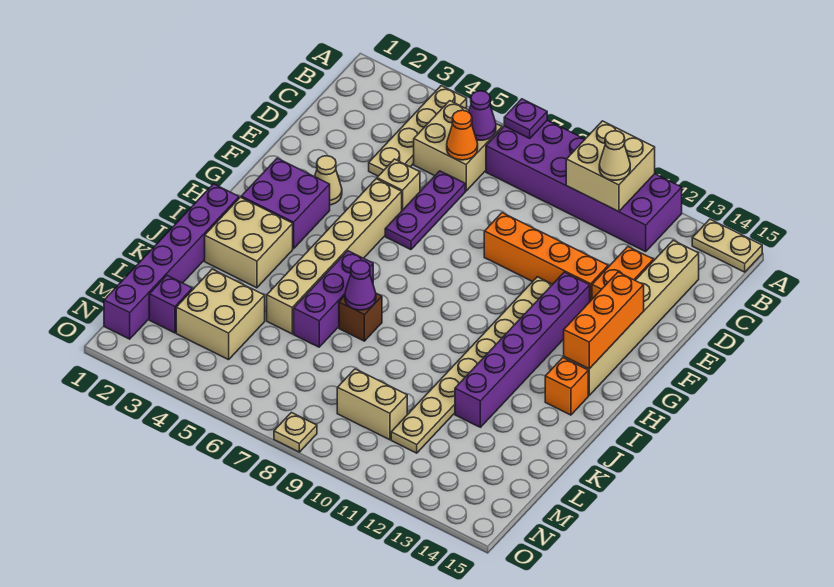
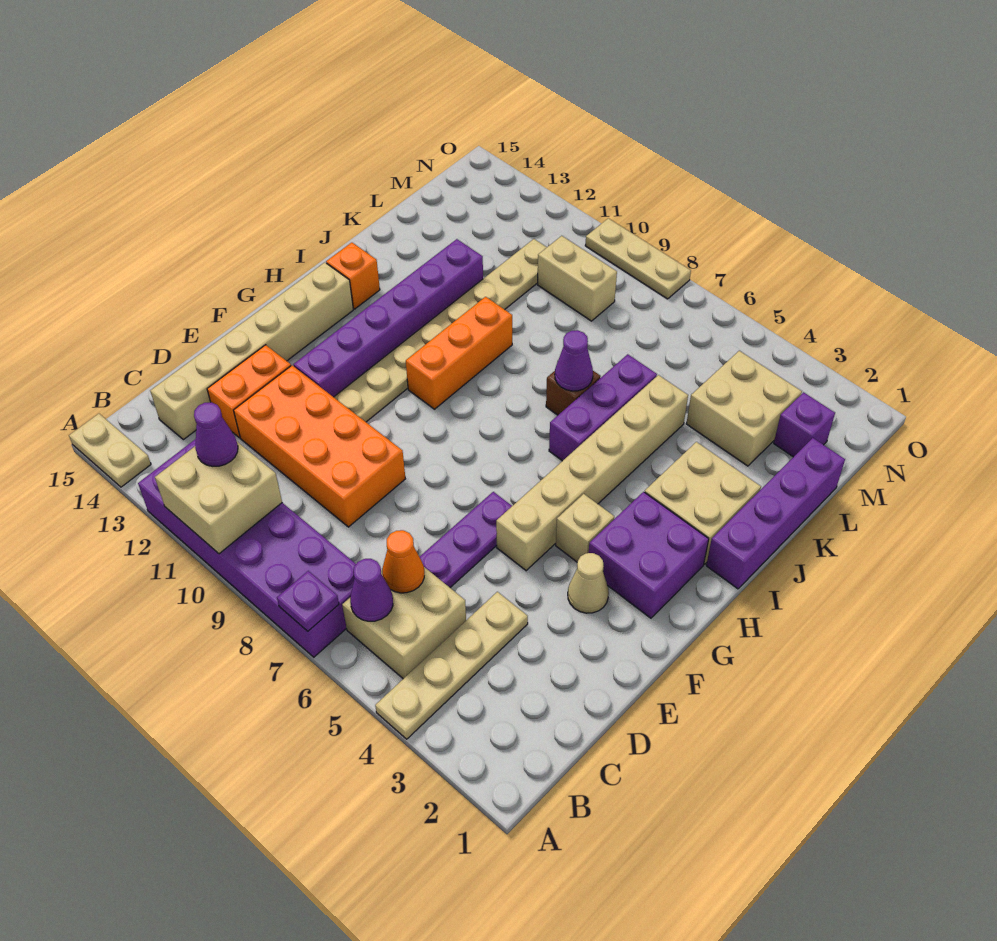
tan 1x1 cone [599,131,630,180] -> purple 1x1 cone [194,402,238,466]
tan 1x1 brick [377,159,420,210] -> tan 1x1 brick moved to [556,494,614,562]
orange 1x4 brick [484,213,608,301] -> orange 2x4 brick [234,366,405,527]
orange 1x3 brick [564,272,644,369] -> orange 1x3 brick moved to [406,297,512,409]
purple 1x6 brick [104,184,239,339] -> purple 1x4 brick [706,438,845,589]
tan 1x1 plate [274,413,317,452] -> tan 1x3 plate [585,218,691,299]

